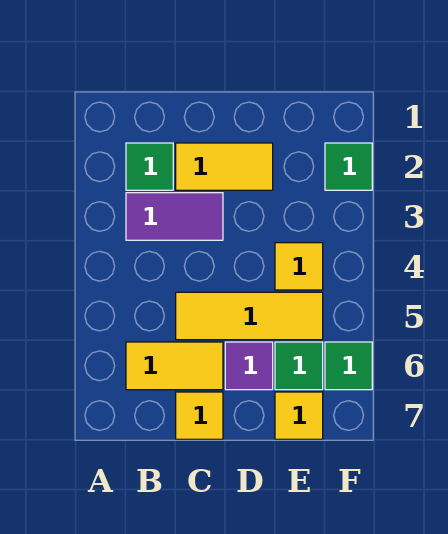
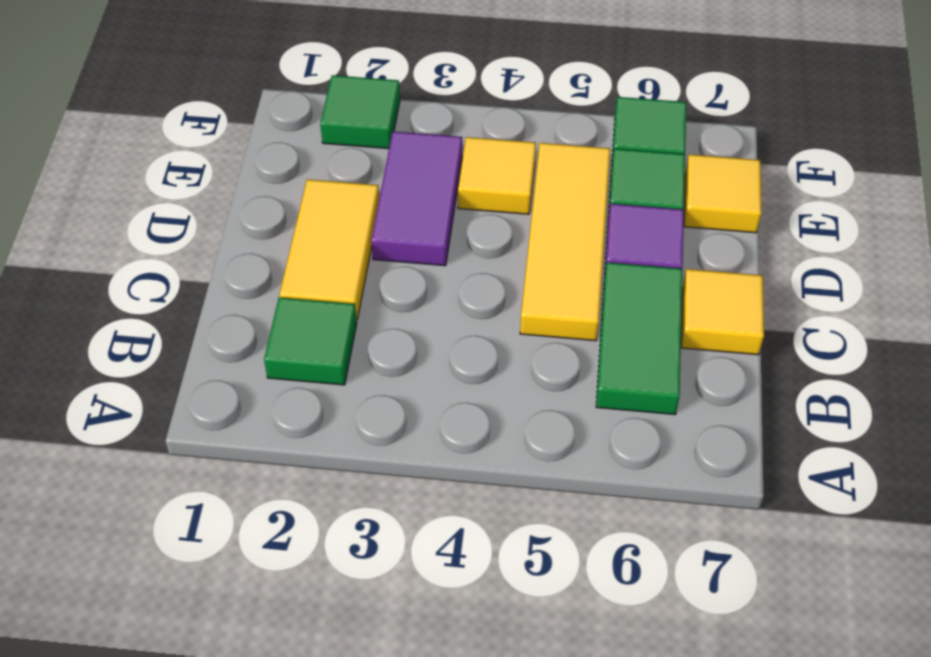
purple 1x2 tile [126,193,223,240] -> purple 1x2 tile moved to [371,131,462,266]
yellow 1x2 tile [126,342,223,390] -> green 1x2 tile [596,262,682,415]

